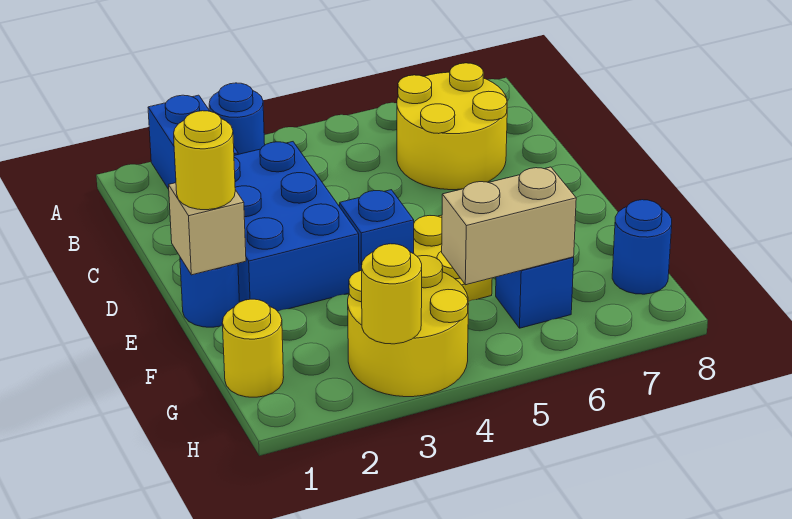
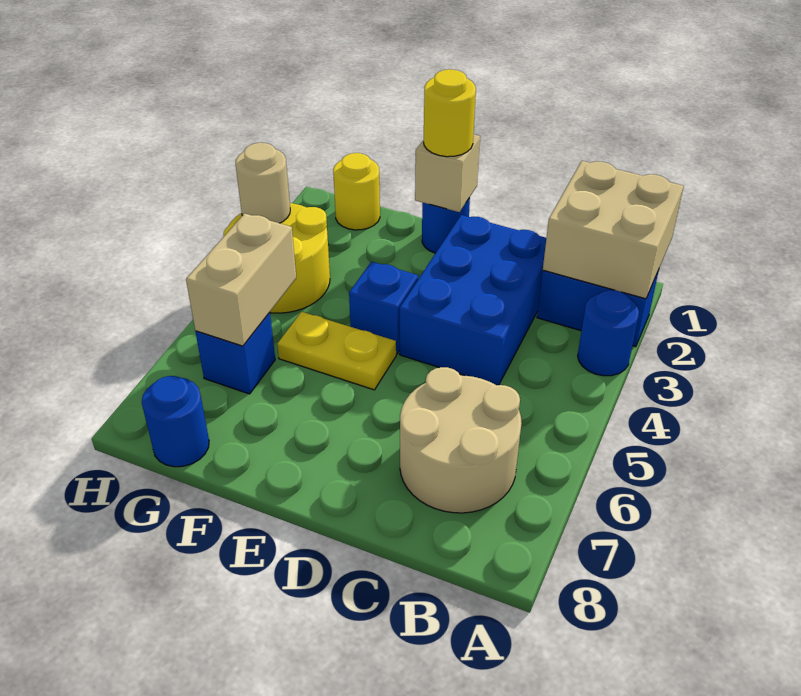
none -> tan 2x2 brick [543,161,684,299]
yellow 2x2 round brick [397,63,507,190] -> tan 2x2 round brick [400,367,522,513]
blue 2x3 brick [234,142,359,311] -> blue 2x3 brick turned to [400,215,546,385]
yellow 1x1 round brick [361,244,422,344] -> tan 1x1 round brick [235,143,290,223]

